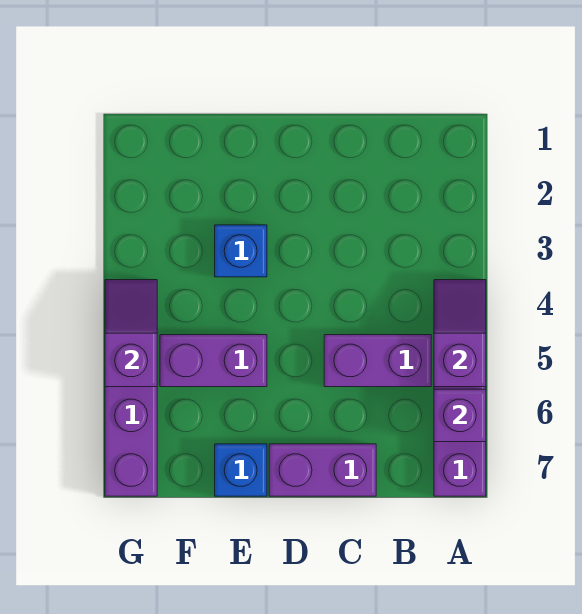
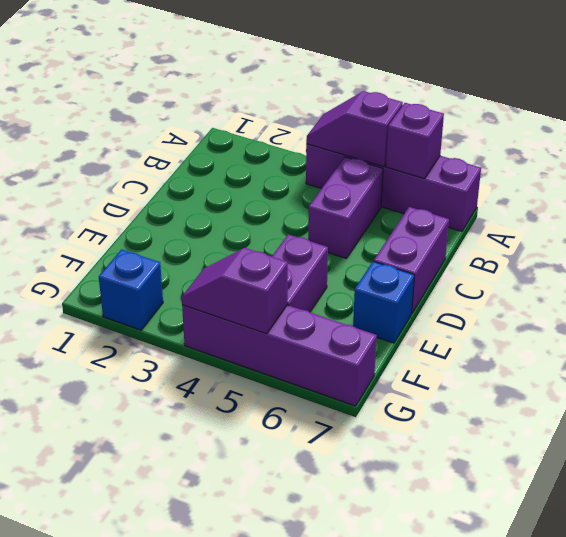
blue 1x1 brick [215,225,267,277] -> blue 1x1 brick moved to [99,249,163,330]

